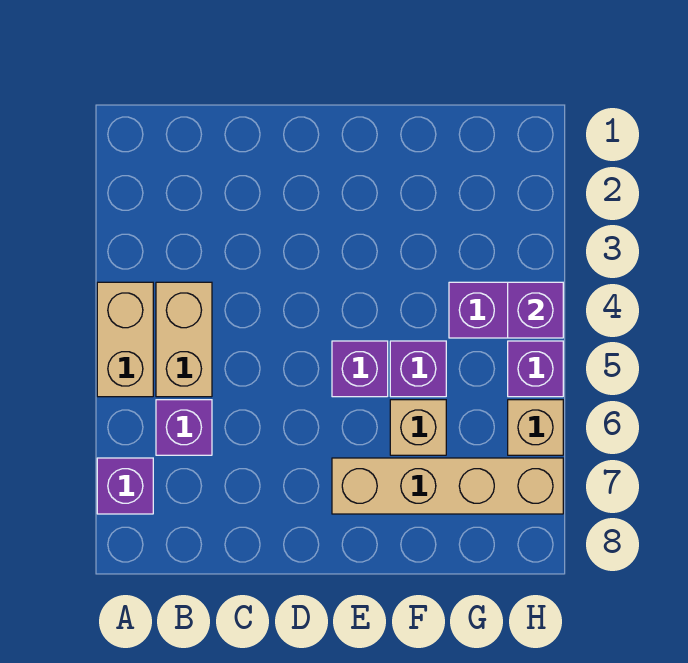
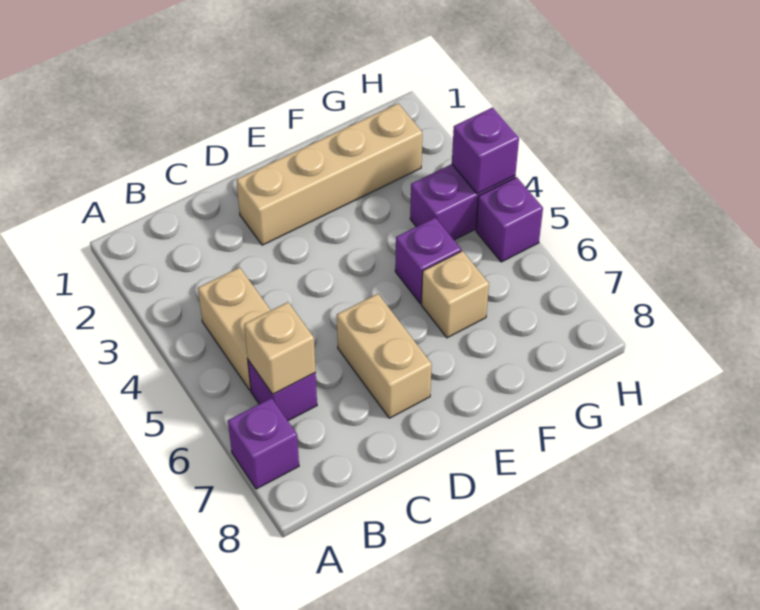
tan 1x2 brick [97,282,153,397] -> tan 1x2 brick moved to [337,294,432,418]
purple 1x1 brick [332,341,388,397] -> none
tan 1x4 brick [332,458,563,514] -> tan 1x4 brick moved to [236,104,422,245]
tan 1x1 brick [508,400,563,455] -> tan 1x1 brick moved to [244,302,316,394]

